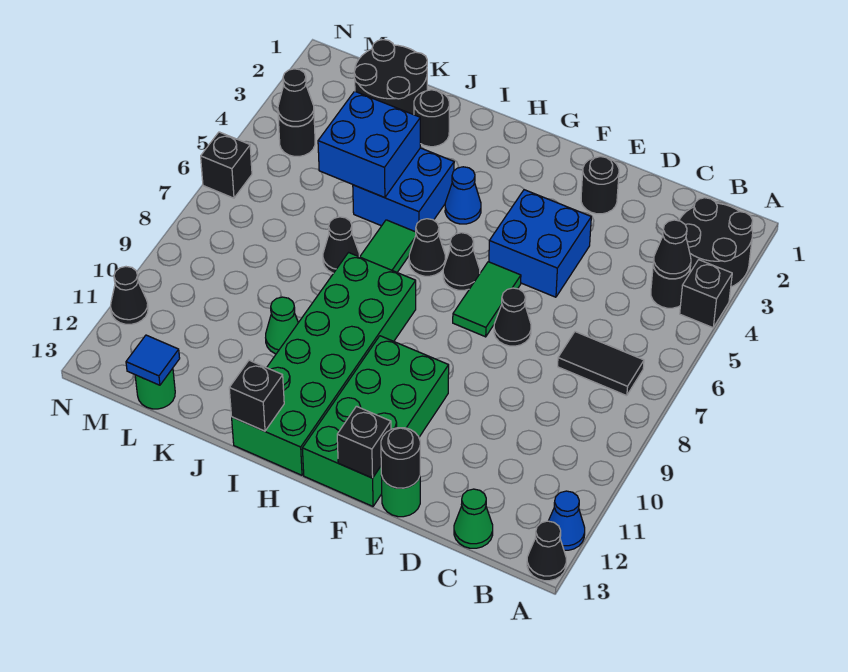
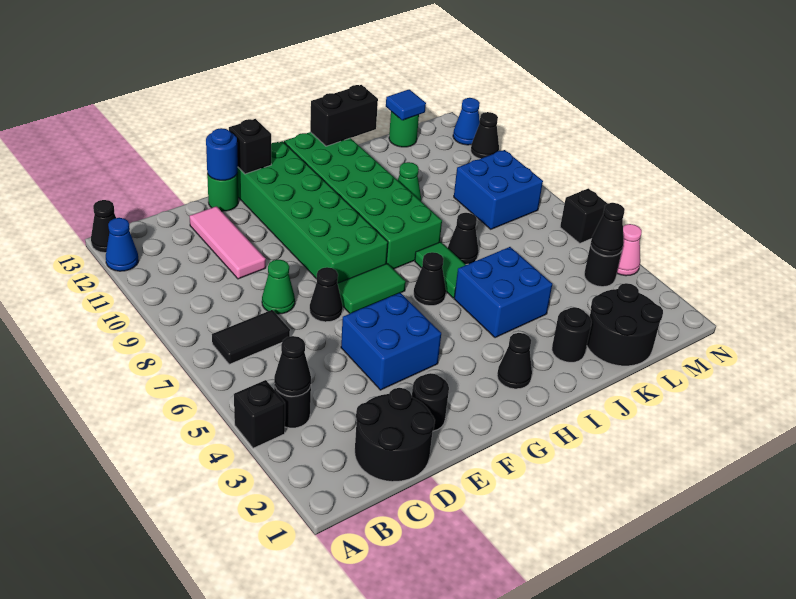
black 2x2 round brick [679,198,753,287] -> black 2x2 round brick moved to [355,388,435,482]
green 1x1 cone [454,489,493,548] -> green 1x1 cone moved to [262,260,295,314]
none -> pink 1x3 tile [189,206,266,279]
black 1x1 round brick [381,428,420,488] -> blue 1x1 round brick [206,128,238,180]
green 1x2 tile [453,262,521,337] -> green 1x2 tile turned to [338,263,406,313]
green 2x4 brick [302,336,449,506] -> green 2x6 brick [238,141,388,283]
black 1x1 cone [443,233,480,290] -> black 1x1 cone moved to [497,333,532,389]
blue 1x1 cone [445,167,481,224] -> blue 1x1 cone moved to [453,98,480,145]
black 1x1 brick [229,360,284,431] -> black 1x2 brick [310,85,378,146]
blue 2x2 brick [318,91,420,198] -> blue 2x2 brick moved to [454,150,543,229]
none -> pink 1x1 cone [617,224,642,276]

